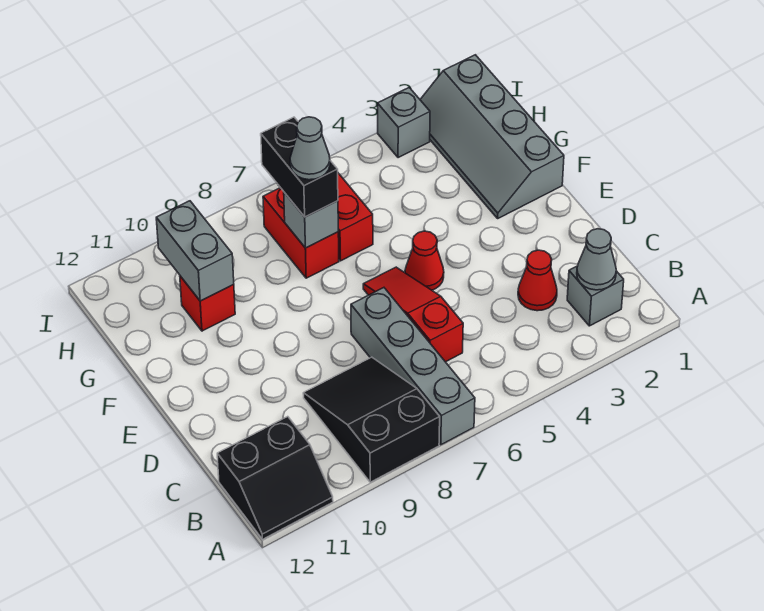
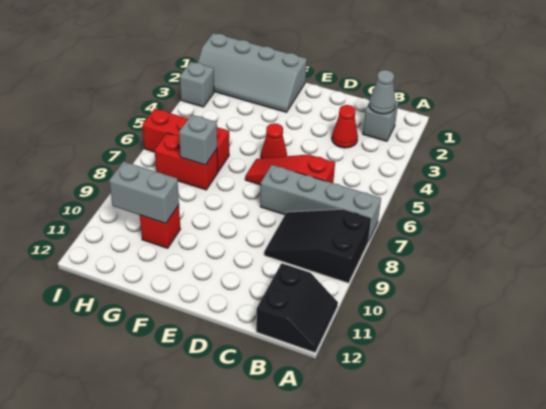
black 1x2 brick [261,117,338,217] -> none
grey 1x1 cone [290,117,330,180] -> none

